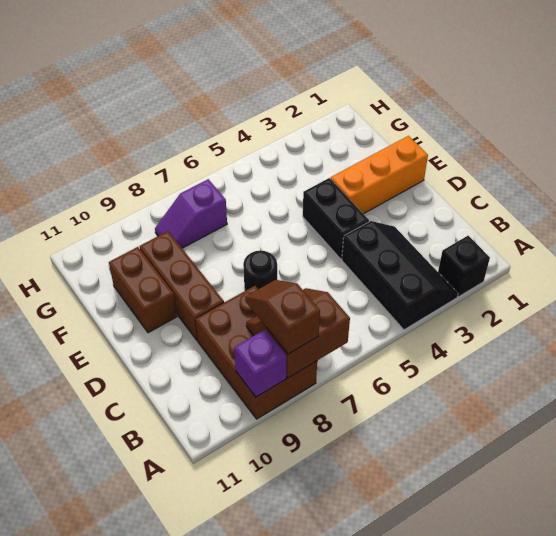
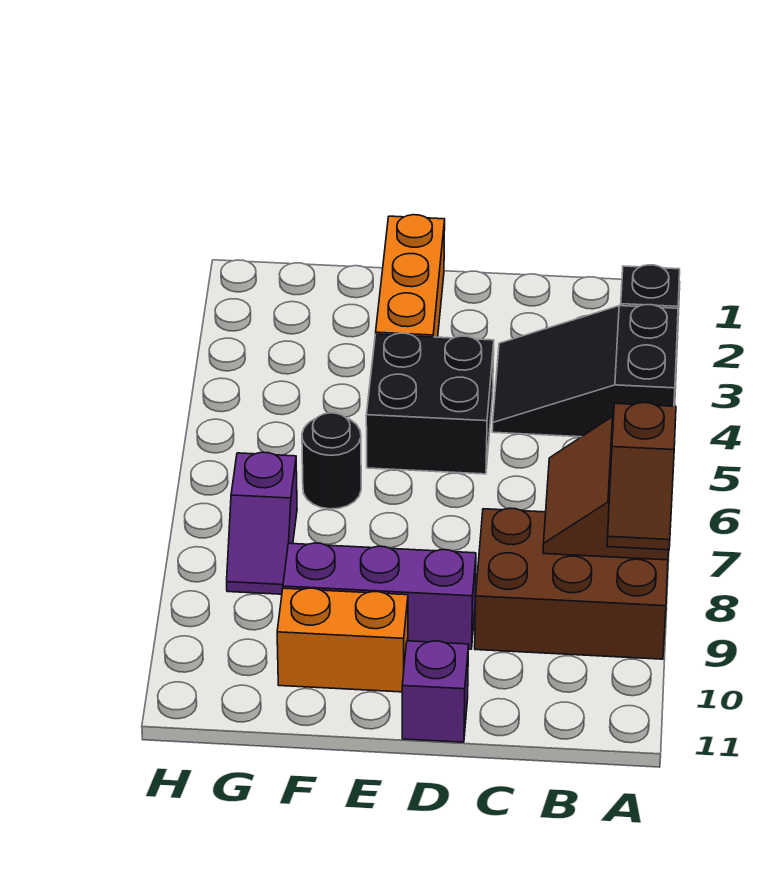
black 2x3 slope [342,221,458,330] -> black 2x3 slope turned to [492,305,678,437]
brown 1x2 slope [245,280,320,354] -> brown 1x2 slope turned to [607,403,676,550]
purple 1x1 brick [234,329,286,397] -> purple 1x1 brick moved to [402,641,469,742]
black 1x2 brick [303,178,369,259] -> black 2x2 brick [366,333,494,474]
black 1x1 round brick [243,251,277,291] -> black 1x1 round brick moved to [302,413,361,509]
brown 1x3 brick [140,231,224,341] -> purple 1x3 brick [283,543,476,649]
brown 1x2 brick [109,247,177,333] -> orange 1x2 brick [277,588,408,692]

